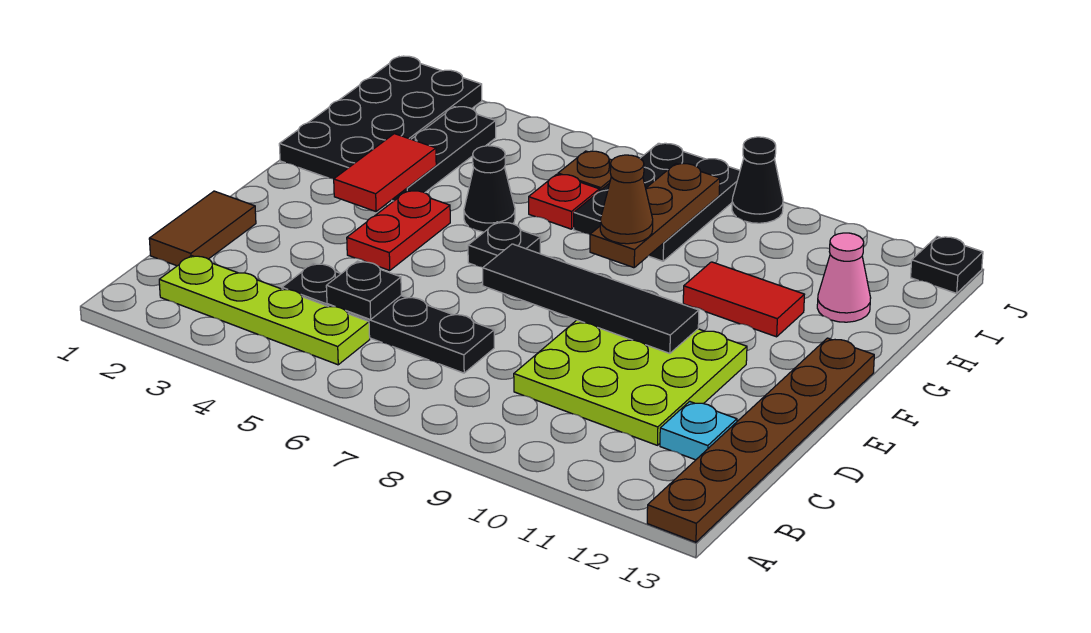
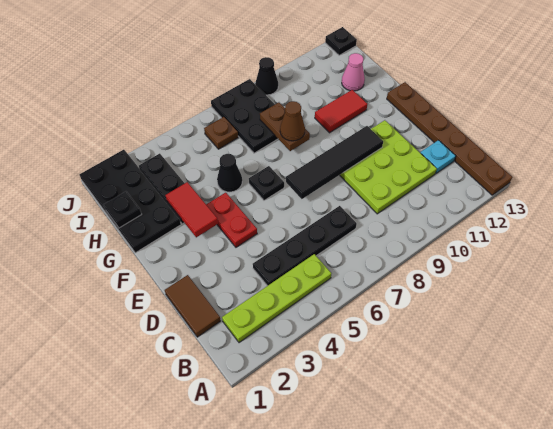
black 1x1 plate [326,261,401,320] -> black 1x1 plate moved to [104,192,142,228]
brown 1x3 plate [590,163,720,268] -> brown 1x2 plate [260,102,310,151]
red 1x1 plate [529,174,599,229] -> none

